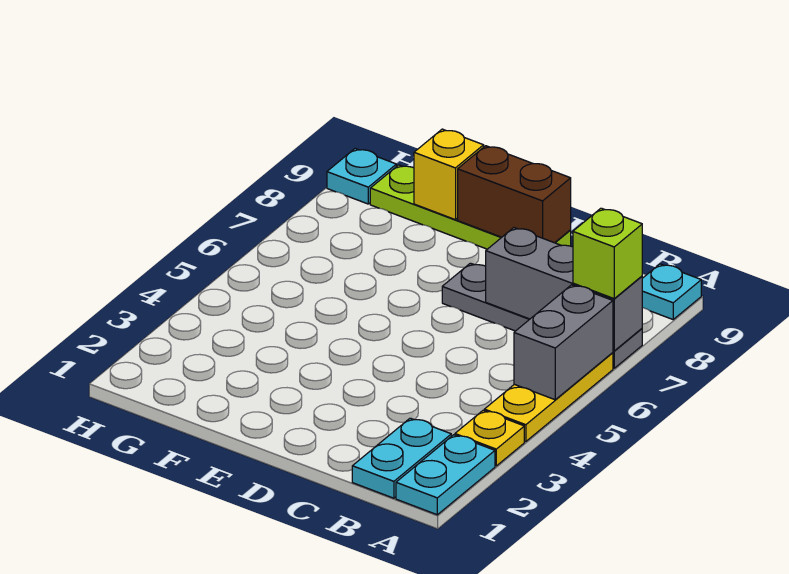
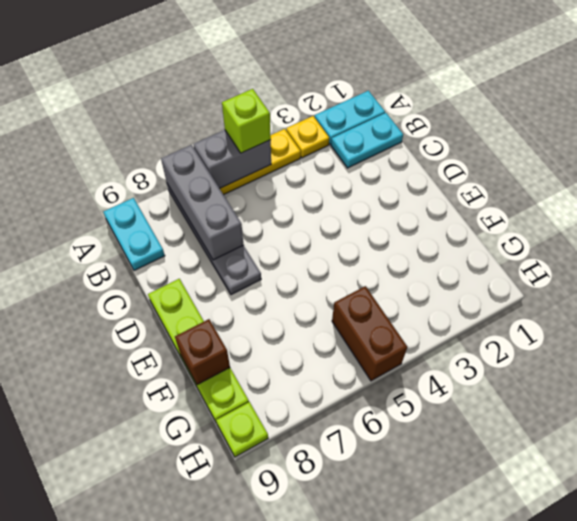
lime 1x1 brick [573,208,642,299] -> lime 1x1 brick moved to [222,89,271,153]
cyan 1x1 plate [642,264,701,319] -> cyan 1x2 plate [103,198,165,270]
brown 1x2 brick [458,146,571,243] -> brown 1x2 brick moved to [332,286,407,381]
yellow 1x1 brick [414,129,484,220] -> brown 1x1 brick [175,319,230,385]
cyan 1x1 plate [327,149,396,204] -> lime 1x1 plate [216,402,268,457]

